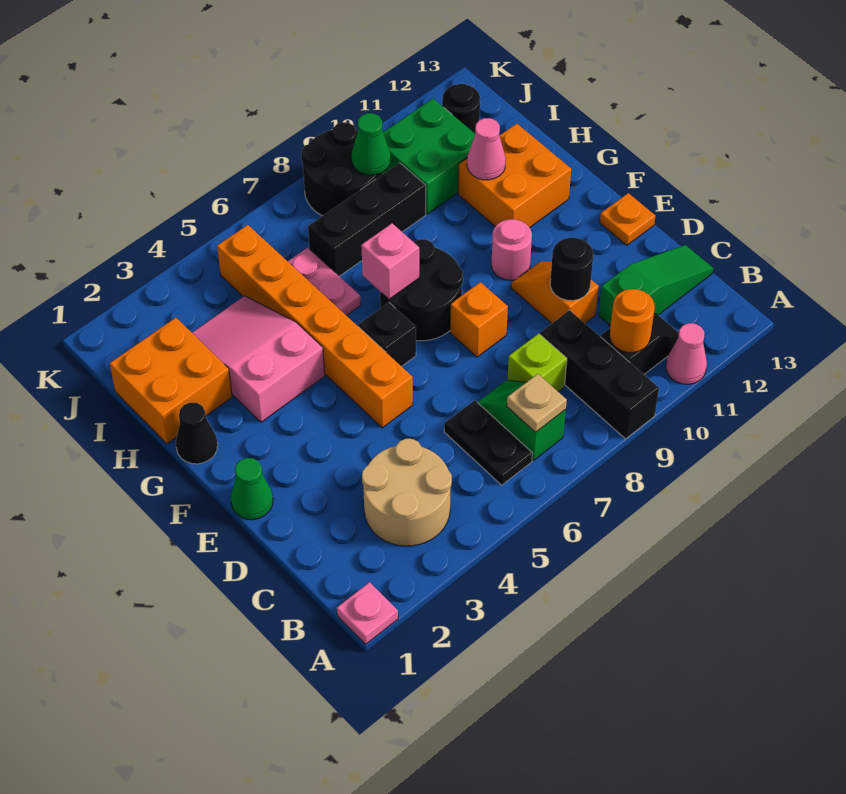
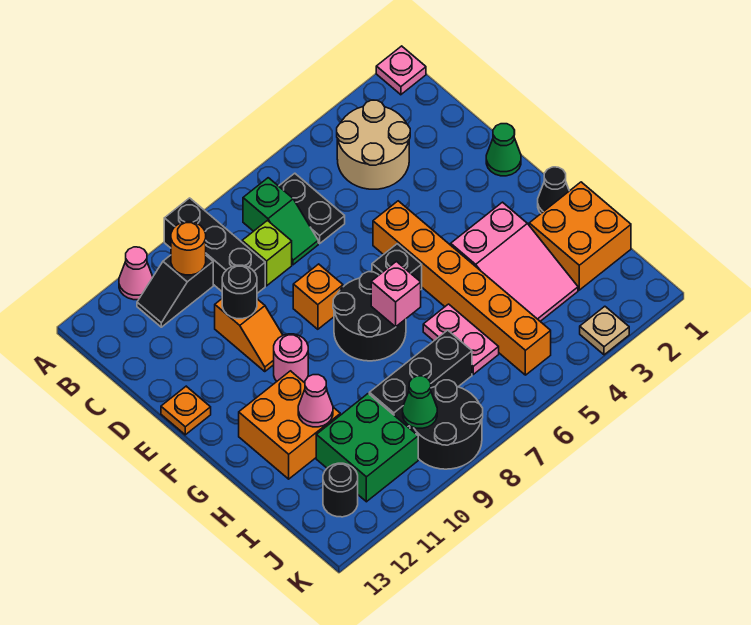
tan 1x1 plate [507,374,567,432] -> tan 1x1 plate moved to [580,306,629,355]
green 1x3 slope [598,245,713,326] -> none

